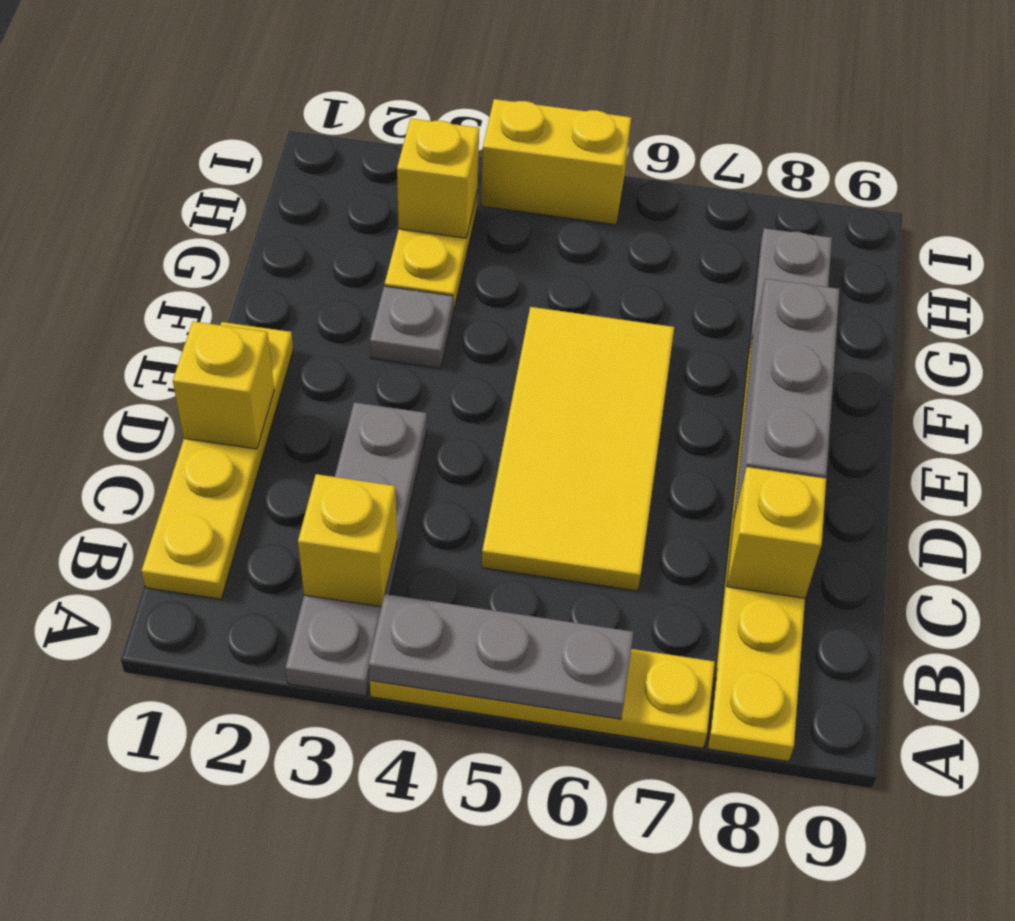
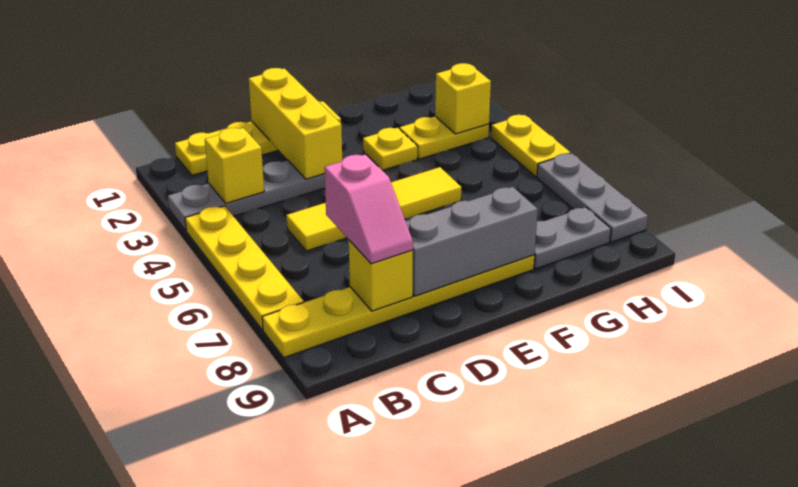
grey 1x3 plate [368,594,633,719] -> grey 1x3 plate moved to [537,153,648,242]
yellow 2x4 tile [482,307,674,591] -> yellow 1x4 tile [287,167,461,251]
none -> pink 1x2 slope [324,154,413,264]
yellow 1x1 brick [173,321,274,449] -> yellow 1x3 brick [249,68,342,179]
grey 1x1 plate [370,286,454,368] -> yellow 1x1 plate [363,128,418,171]
yellow 1x2 brick [481,99,631,225] -> yellow 1x2 plate [491,115,570,177]

